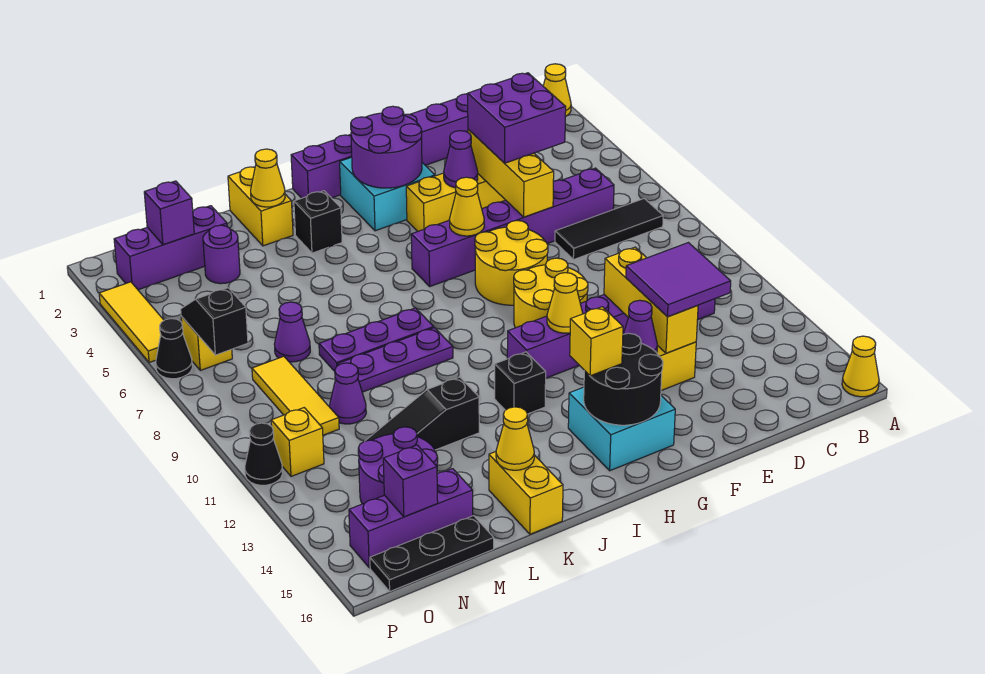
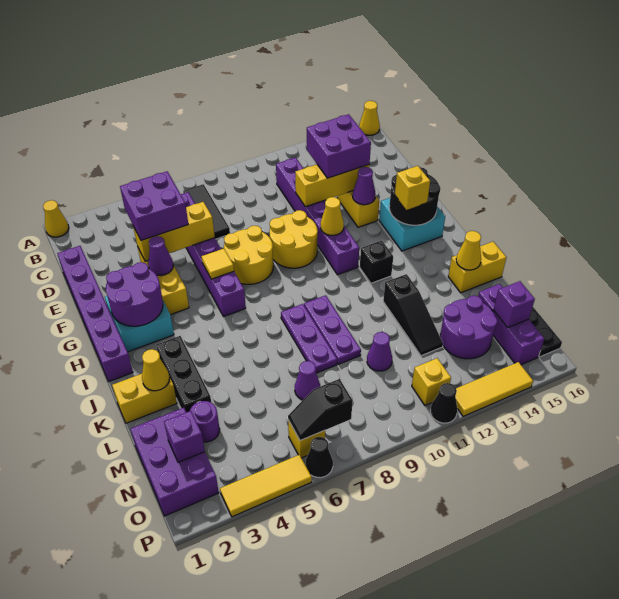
purple 2x2 tile [626,243,731,317] -> purple 2x2 brick [307,114,371,178]
yellow 1x1 cone [450,177,484,236] -> yellow 1x1 tile [201,249,234,279]
black 1x1 brick [294,191,342,253] -> black 1x3 brick [156,336,211,412]
purple 1x3 brick [114,206,227,290] -> purple 2x3 brick [131,408,219,516]
yellow 1x3 tile [252,356,339,435] -> yellow 1x3 tile moved to [455,362,533,416]

